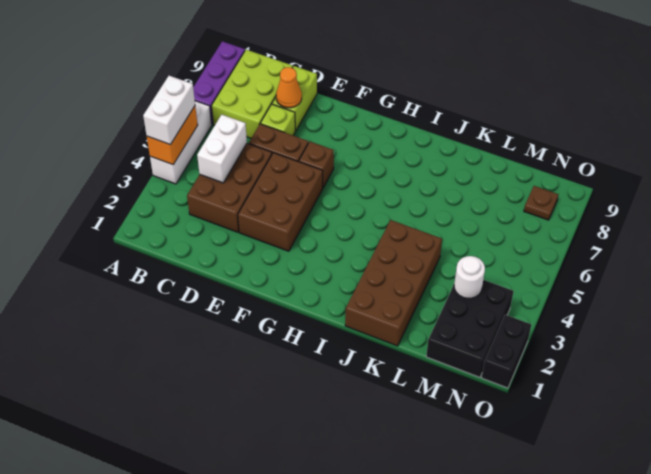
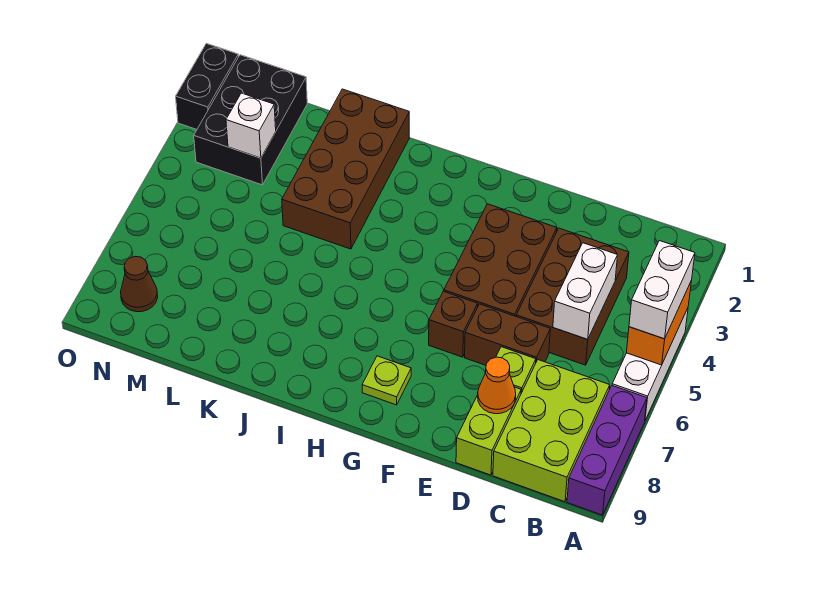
none -> lime 1x1 plate [362,356,411,405]
white 1x1 round brick [454,256,485,298] -> white 1x1 brick [226,93,276,158]
brown 1x1 plate [524,186,559,220] -> brown 1x1 cone [121,257,158,312]

